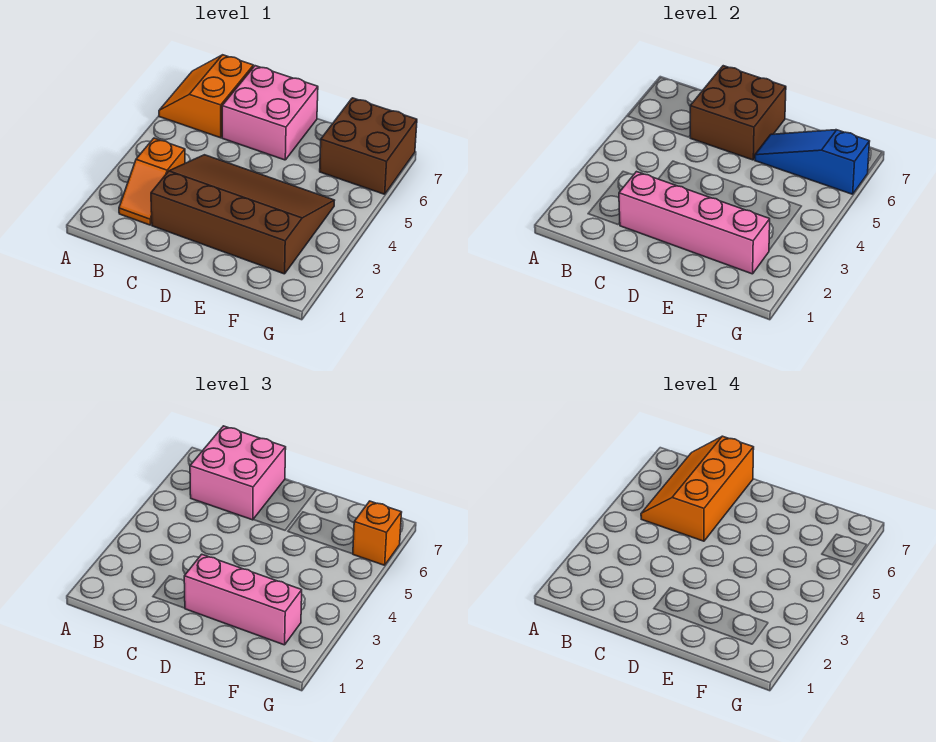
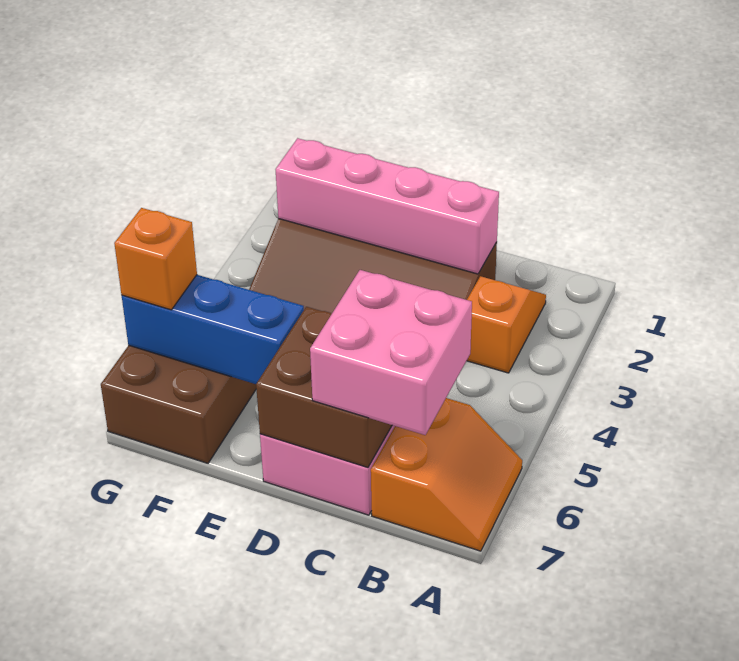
orange 2x3 slope [641,436,754,541] -> none
pink 1x3 brick [184,554,302,645] -> none
blue 1x3 slope [755,130,870,194] -> blue 1x3 brick [122,275,304,384]

